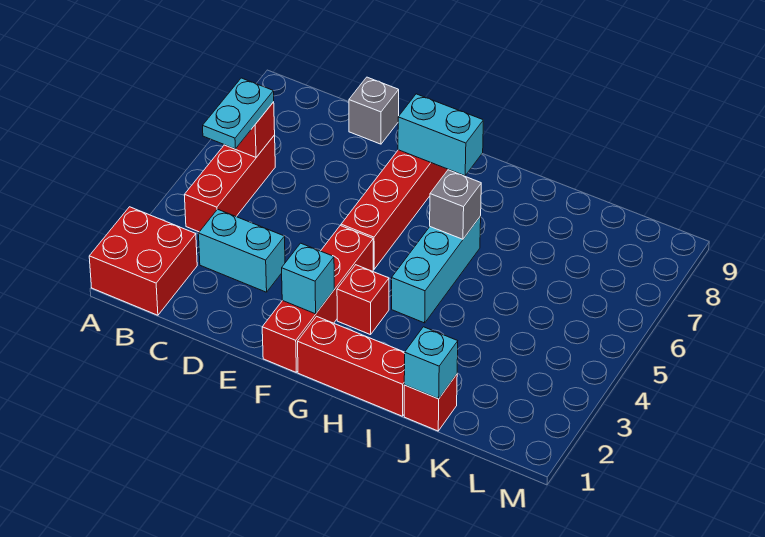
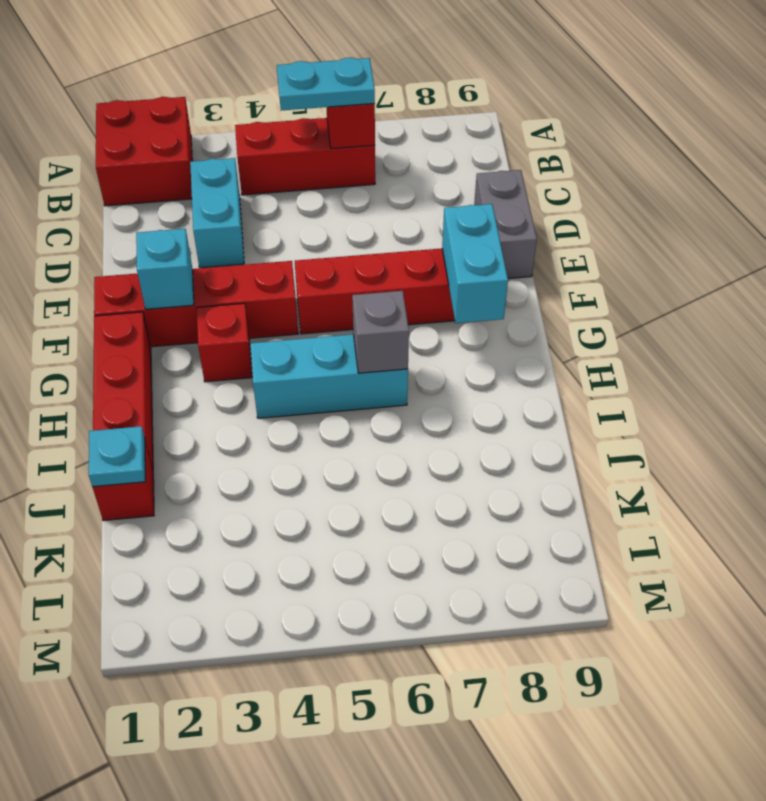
grey 1x1 brick [349,77,399,144] -> grey 1x2 brick [474,170,537,279]
cyan 1x1 brick [404,327,458,399] -> cyan 1x1 plate [89,426,145,487]

